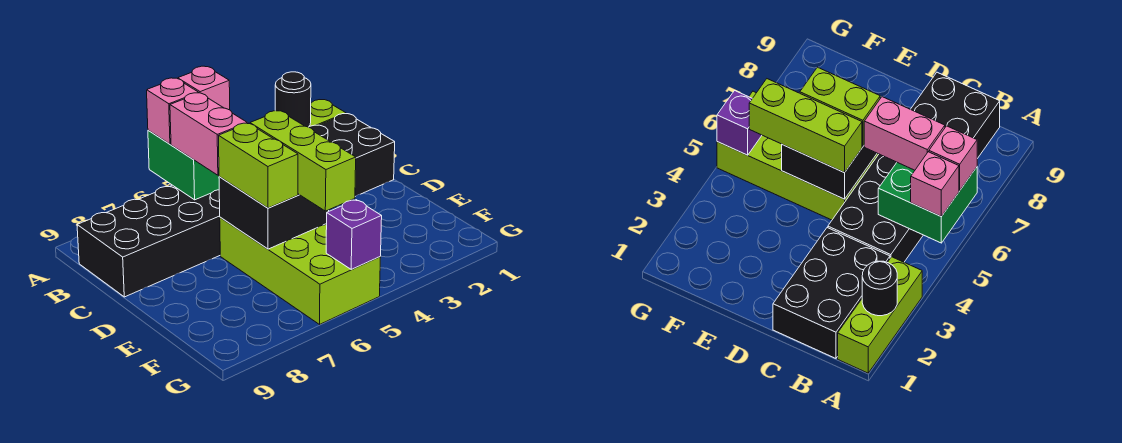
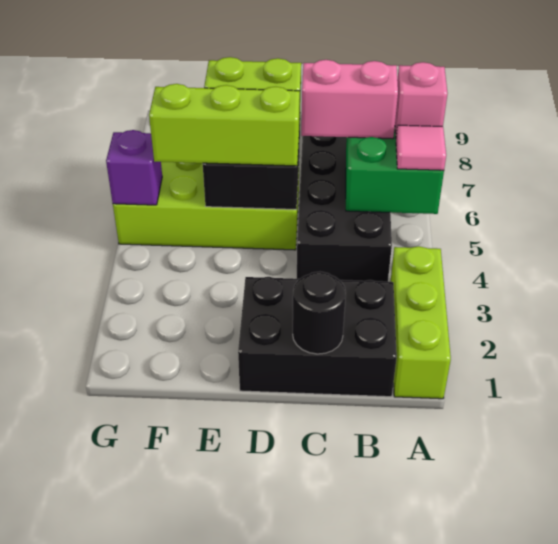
black 1x1 round brick [275,72,311,127] -> black 1x1 round brick moved to [293,272,346,354]
pink 1x1 brick [178,66,230,110] -> pink 1x1 tile [396,125,446,170]
black 2x3 brick [309,114,395,196] -> black 2x3 brick turned to [238,277,397,397]

